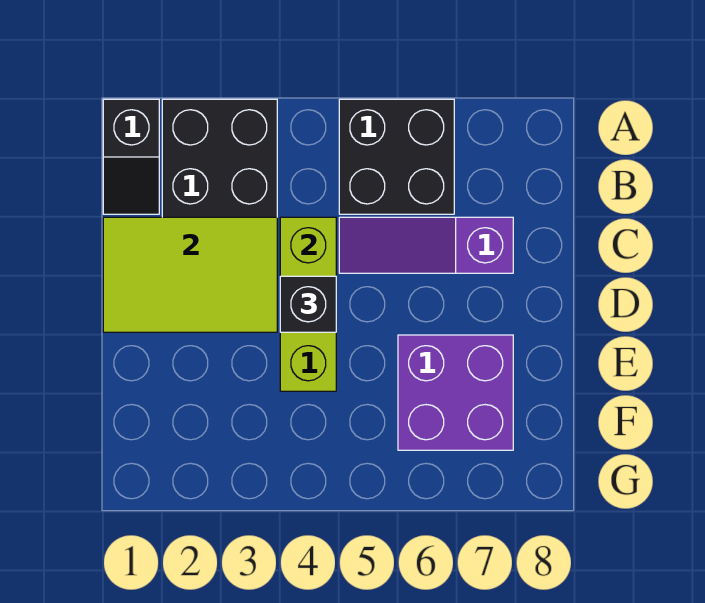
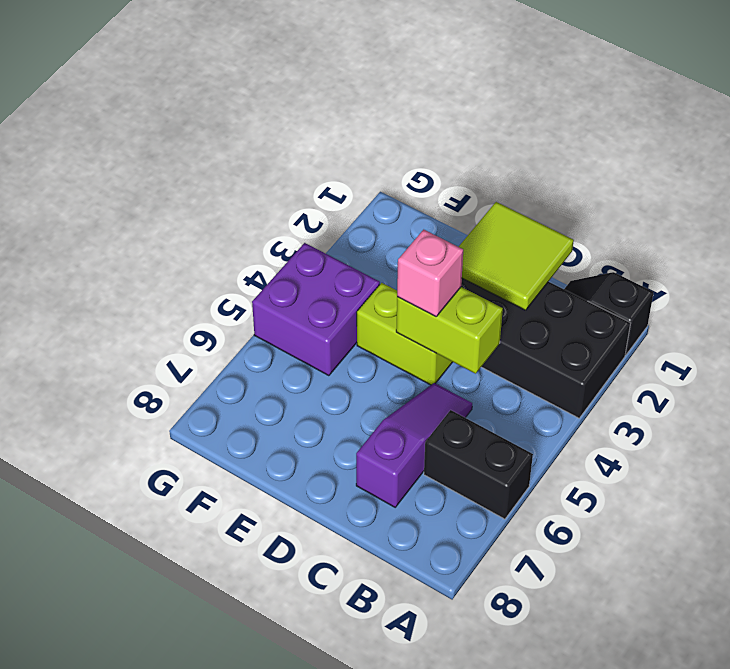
black 2x2 brick [339,99,454,214] -> black 1x2 brick [424,410,533,519]
lime 2x3 tile [103,217,277,332] -> lime 2x2 tile [459,202,574,310]
black 1x1 brick [280,276,336,332] -> pink 1x1 brick [397,230,463,317]
purple 2x2 brick [398,335,513,450] -> purple 2x2 brick moved to [252,243,380,376]

